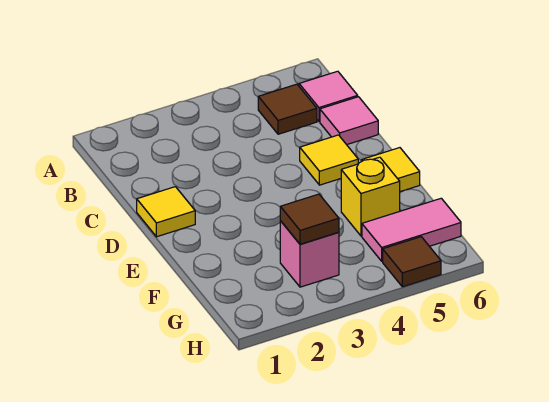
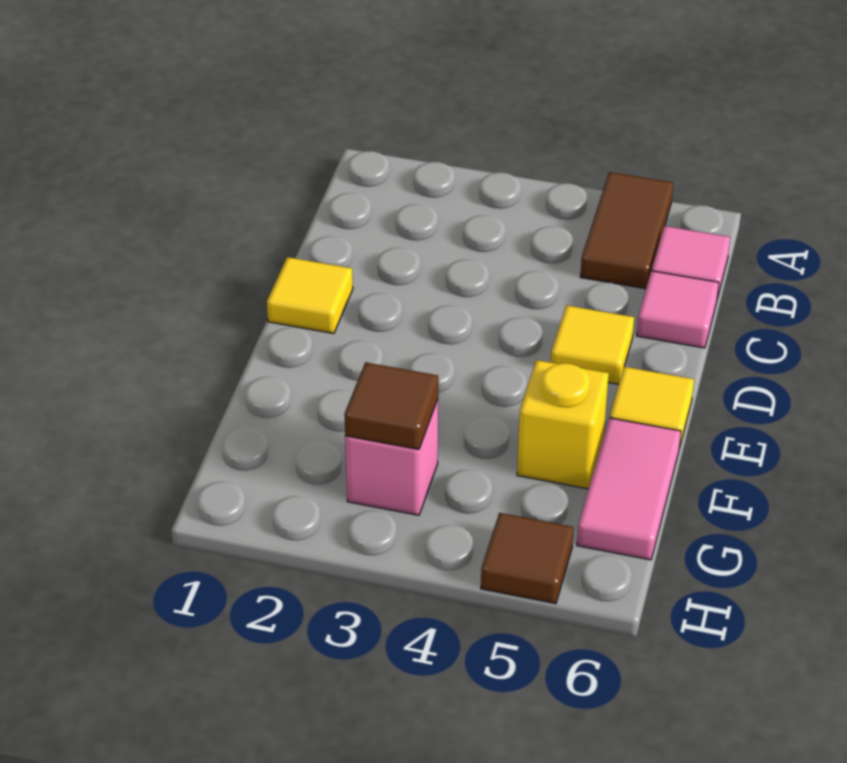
brown 1x1 tile [258,84,317,134] -> brown 1x2 tile [580,172,673,289]
pink 1x2 tile [362,198,461,261] -> pink 1x2 tile turned to [577,418,681,560]

